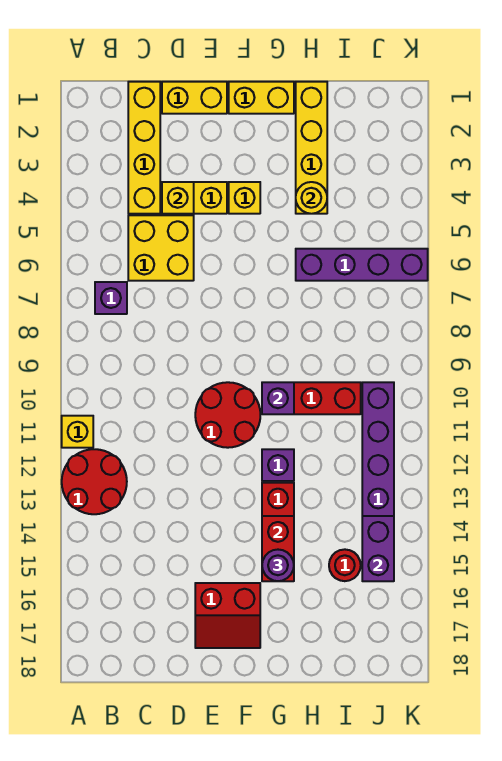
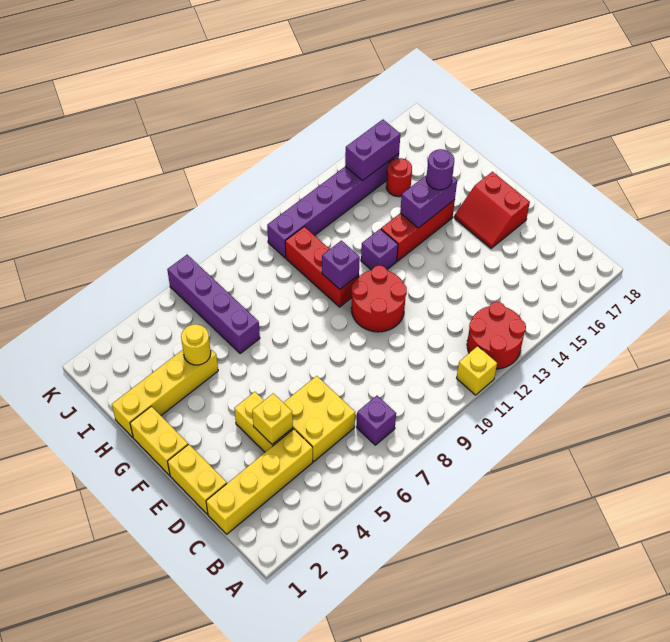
red 2x2 slope [195,583,260,648] -> red 2x2 slope turned to [454,172,530,248]
yellow 1x1 brick [229,182,260,214] -> none
red 1x2 brick [262,516,294,581] -> purple 1x2 brick [400,175,457,228]

